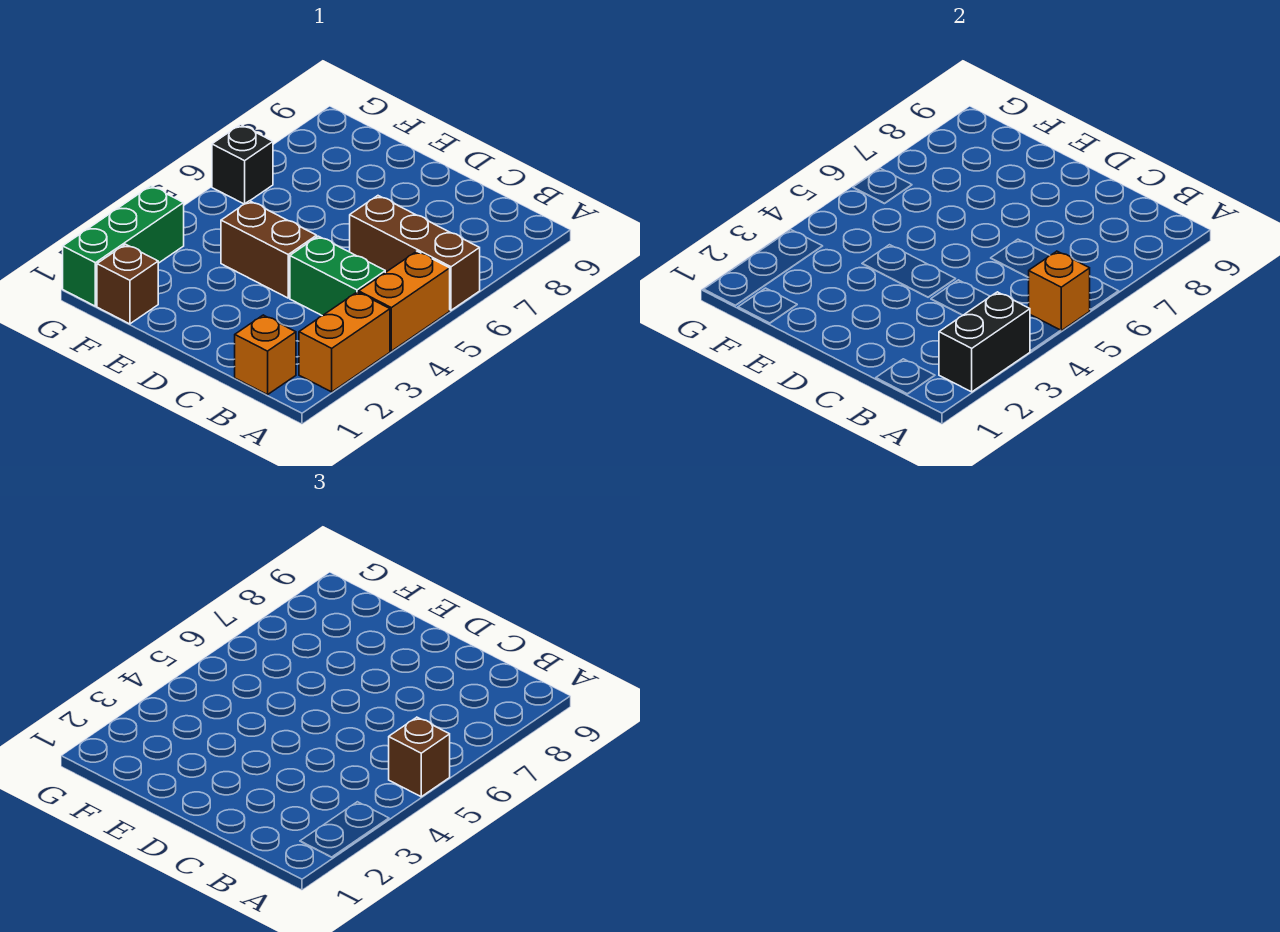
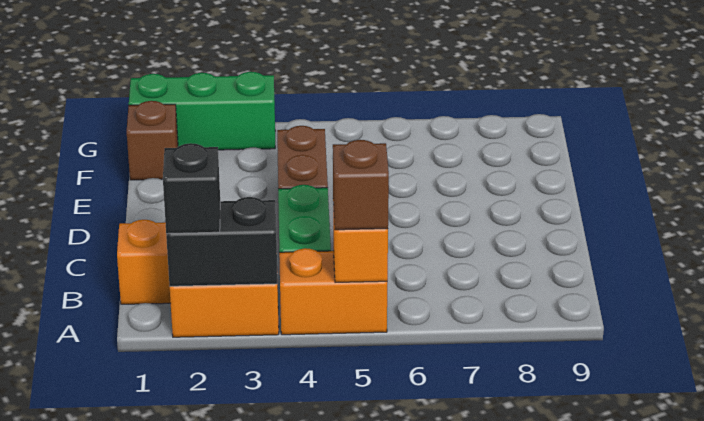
brown 1x3 brick [350,196,480,310] -> none
black 1x1 brick [212,125,273,204] -> black 1x1 brick moved to [163,143,220,234]

